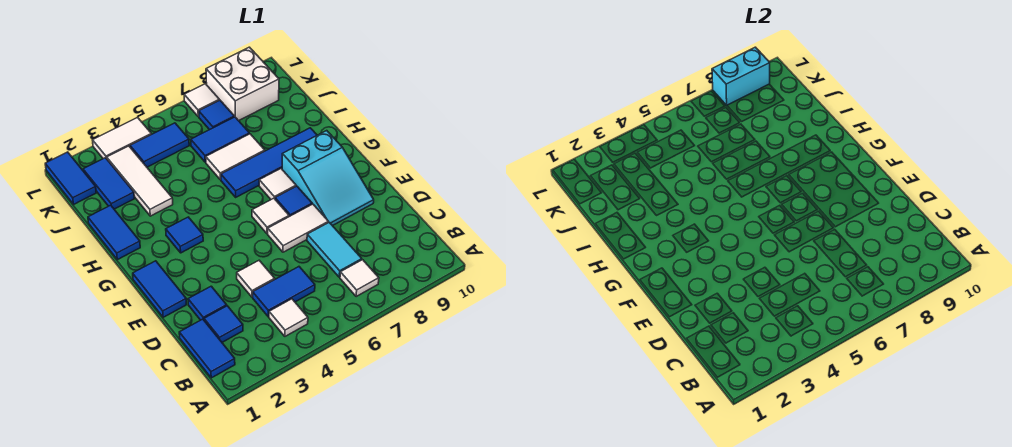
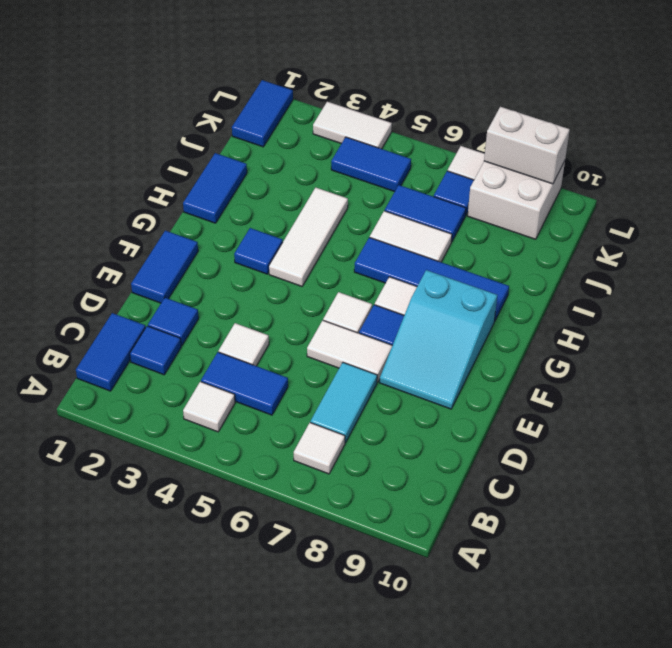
white 1x3 tile [107,146,173,216] -> white 1x3 tile moved to [269,188,348,286]
blue 1x2 tile [83,158,134,209] -> none
cyan 1x2 brick [712,47,770,105] -> white 1x2 brick [484,107,570,184]

